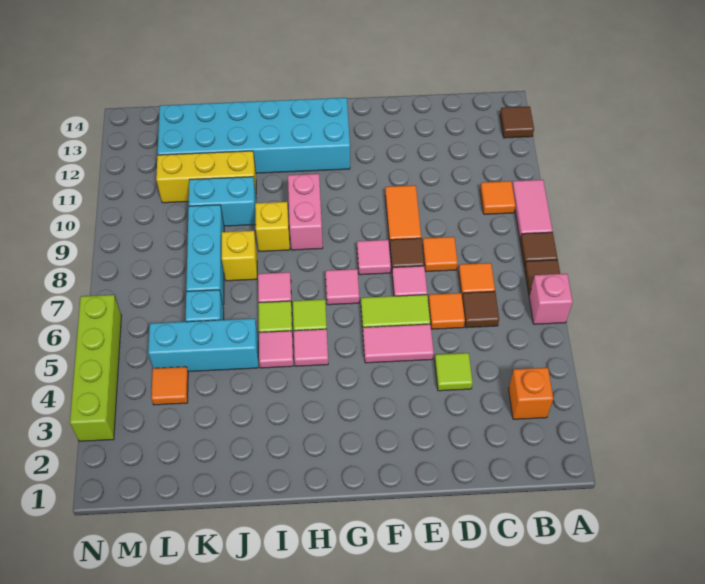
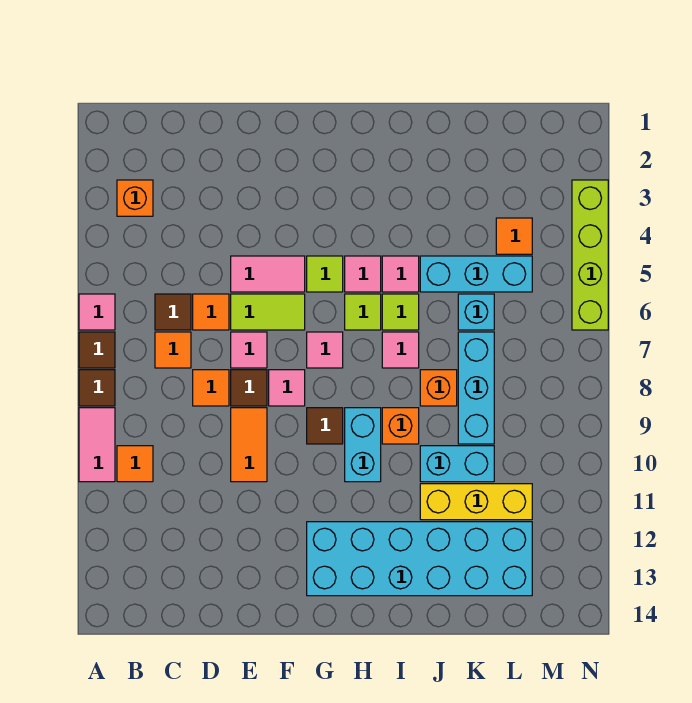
pink 1x1 brick [529,274,573,324] -> pink 1x1 tile [79,294,115,330]
brown 1x1 tile [500,106,534,138] -> brown 1x1 tile moved to [307,408,343,444]
lime 1x1 tile [435,353,473,391] -> lime 1x1 tile moved to [307,256,343,292]
pink 1x2 brick [288,174,323,250] -> cyan 1x2 brick [345,408,381,482]
yellow 1x1 brick [255,202,290,252] -> orange 1x1 brick [382,408,419,444]
yellow 1x1 brick [222,231,257,281] -> orange 1x1 brick [420,370,457,406]

